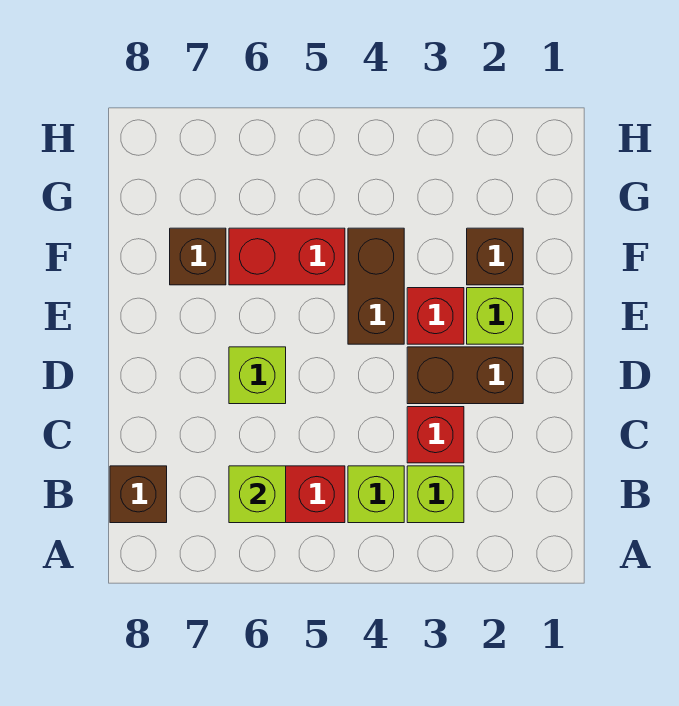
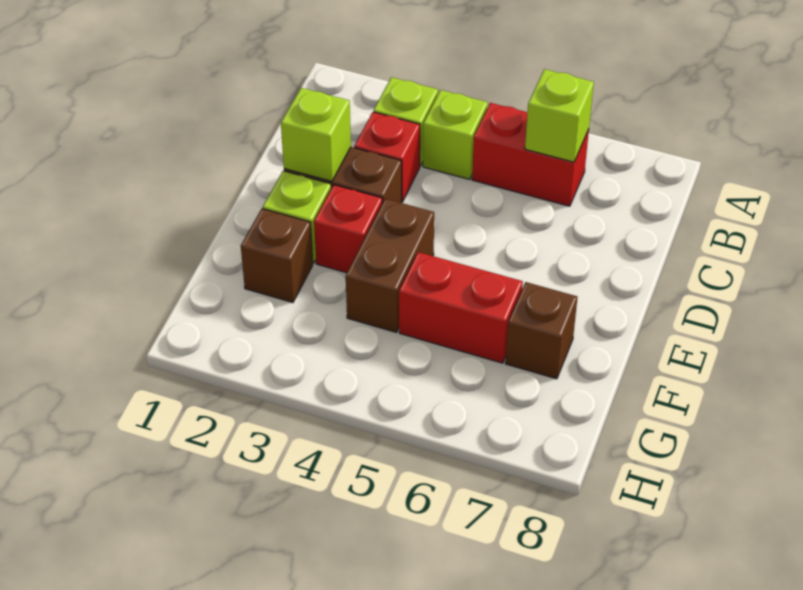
brown 1x1 brick [110,466,167,523] -> none
lime 1x1 brick [229,347,286,404] -> lime 1x1 brick moved to [281,88,351,181]

